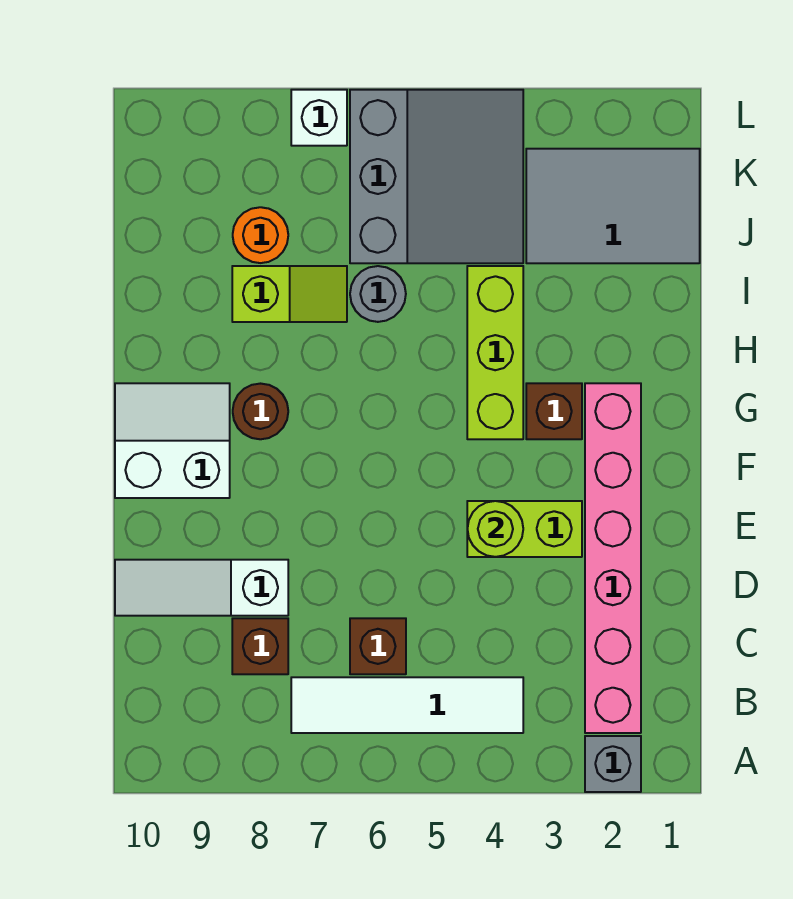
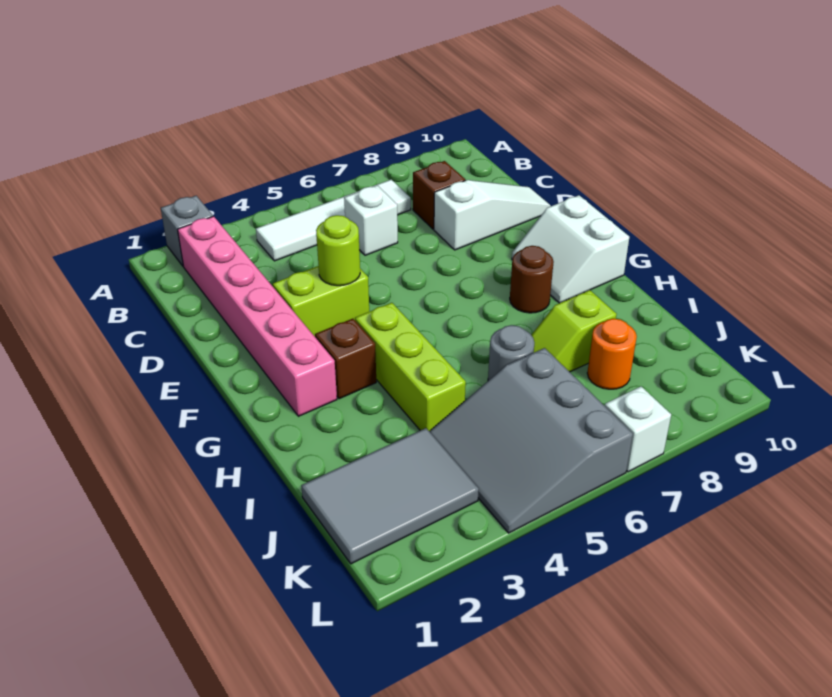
brown 1x1 brick [350,618,406,674] -> white 1x1 brick [344,185,398,255]
white 2x2 slope [115,383,230,498] -> white 2x2 slope turned to [512,195,629,303]

